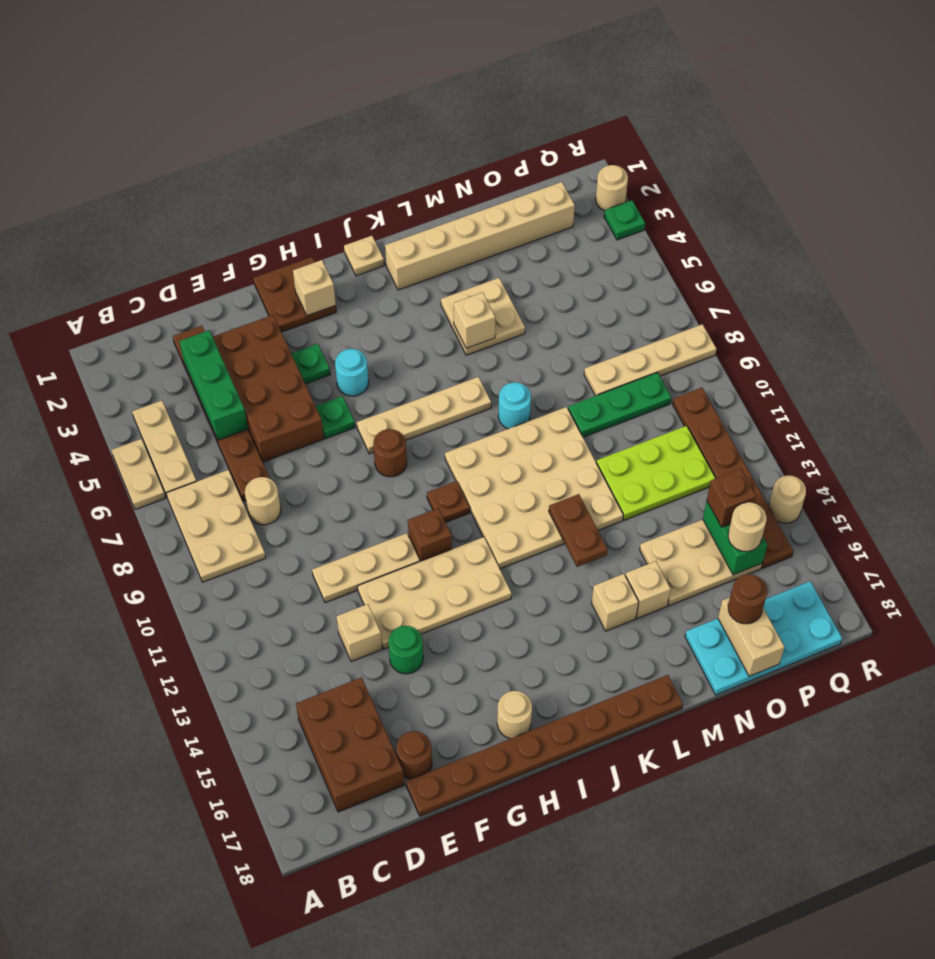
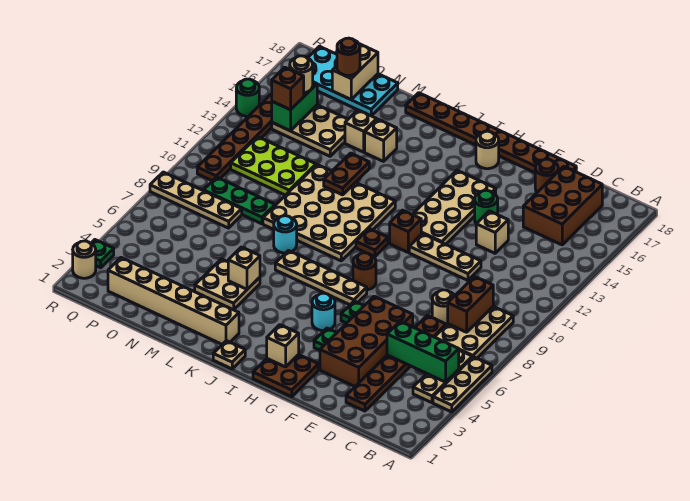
tan 1x2 plate [111,439,165,510] -> tan 1x3 plate [433,357,492,412]
none -> brown 1x2 brick [448,277,493,332]
green 1x3 brick [179,330,248,440] -> green 1x3 brick turned to [387,321,459,382]
tan 2x4 plate [357,537,512,649] -> tan 2x4 plate turned to [412,170,496,244]
tan 1x1 round brick [769,475,806,523] -> green 1x1 round brick [236,79,259,116]

